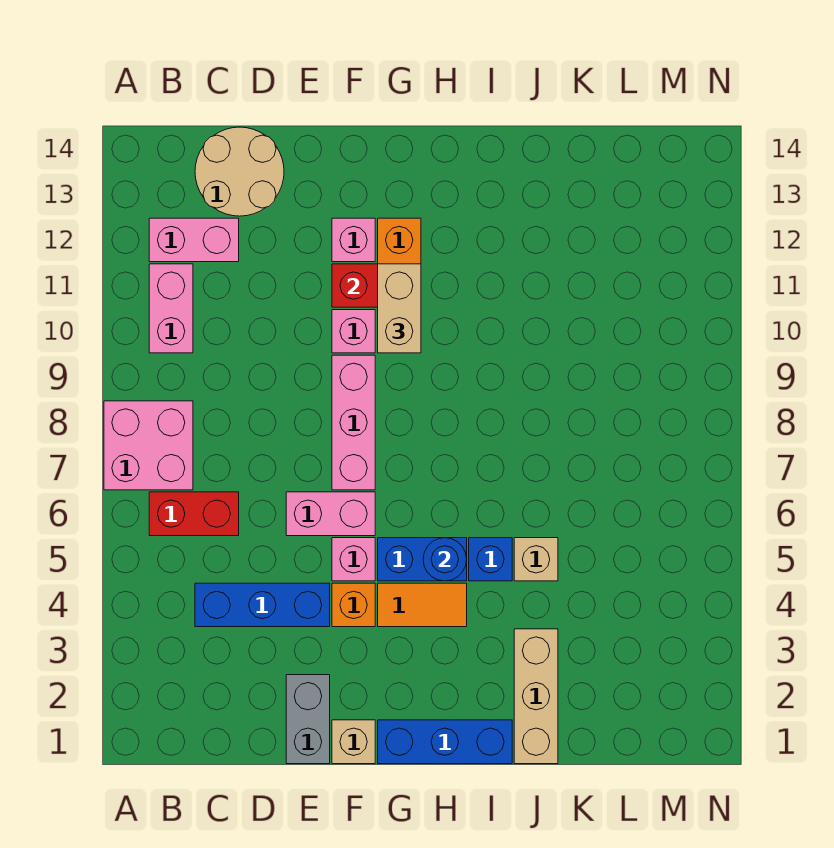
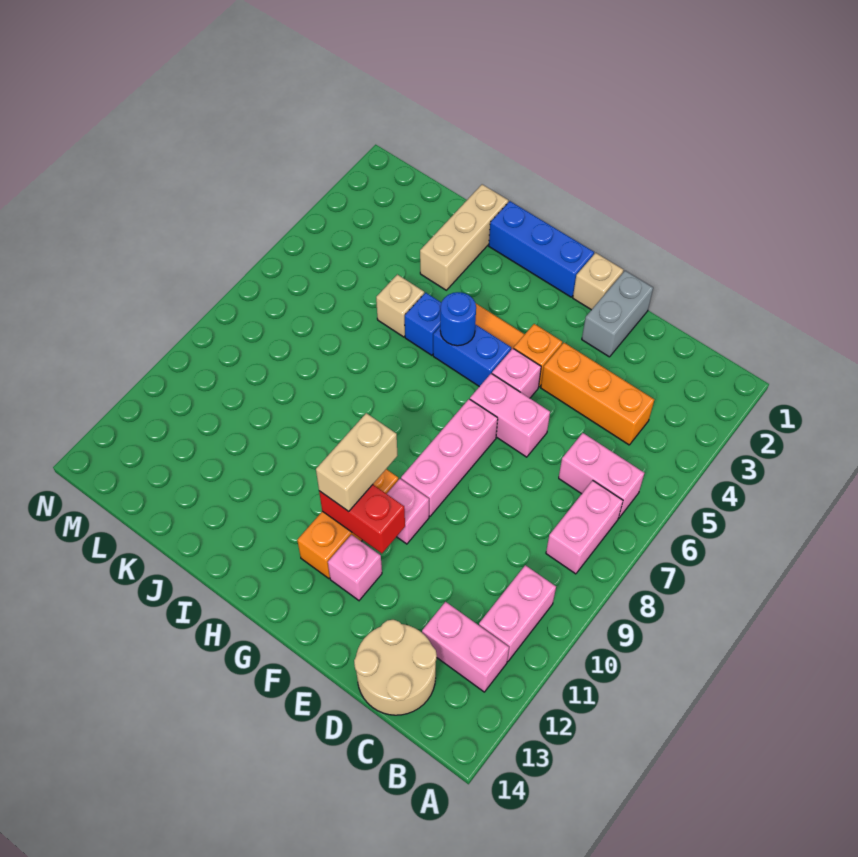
pink 2x2 brick [104,401,193,490] -> pink 1x2 brick [546,481,623,574]
red 1x2 brick [149,492,239,536] -> pink 1x2 brick [559,433,644,518]
blue 1x3 brick [195,583,330,627] -> orange 1x3 brick [541,343,654,445]

